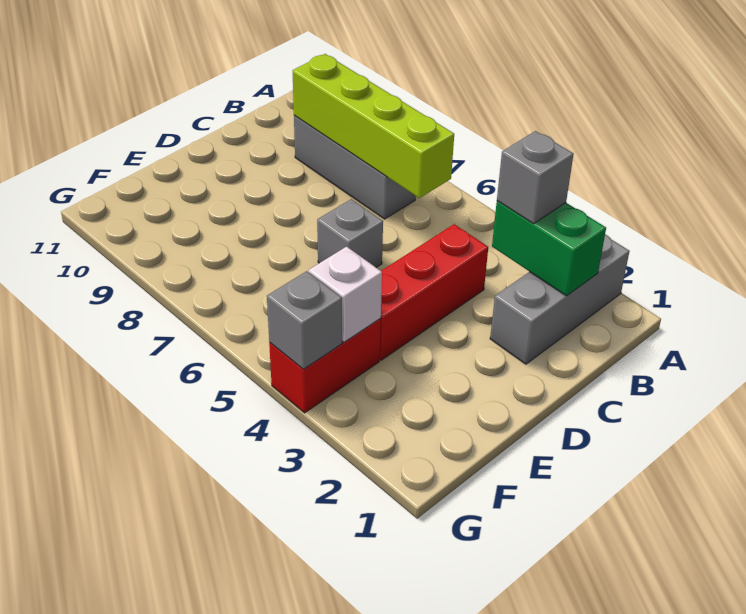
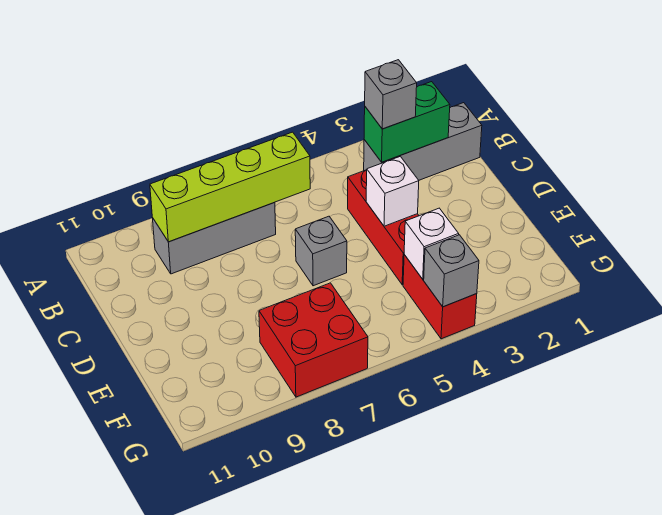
grey 1x3 brick [490,234,630,364] -> grey 1x3 brick turned to [364,103,482,180]
none -> white 1x1 brick [366,156,419,226]
none -> red 2x2 brick [259,283,368,397]

